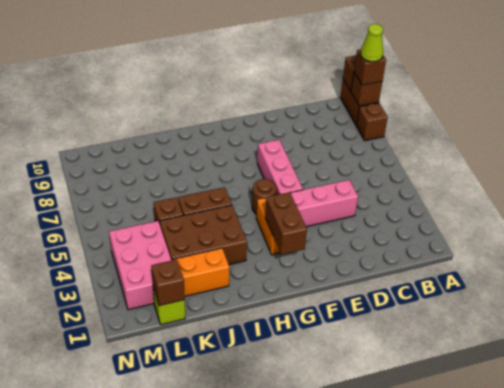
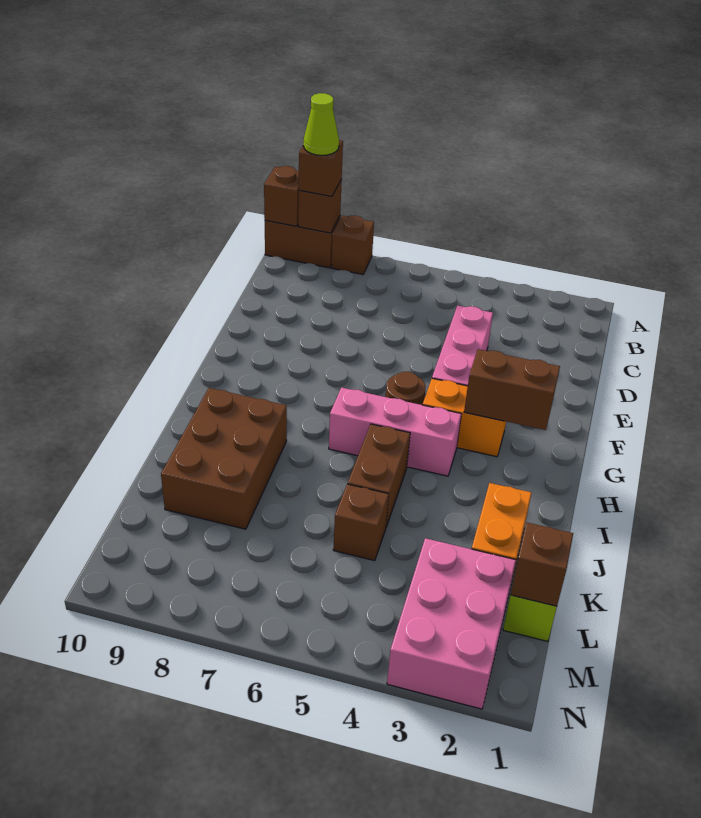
pink 1x3 brick [257,140,303,195] -> pink 1x3 brick moved to [329,388,461,476]
brown 2x3 brick [160,205,247,265] -> brown 2x3 brick moved to [161,388,287,529]
pink 2x3 brick [109,221,172,310] -> pink 2x3 brick turned to [387,538,516,709]

